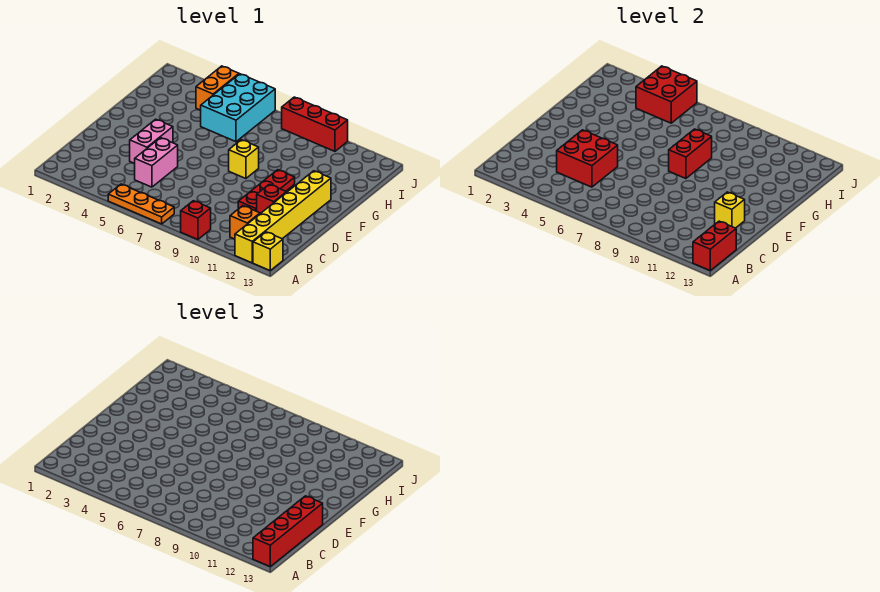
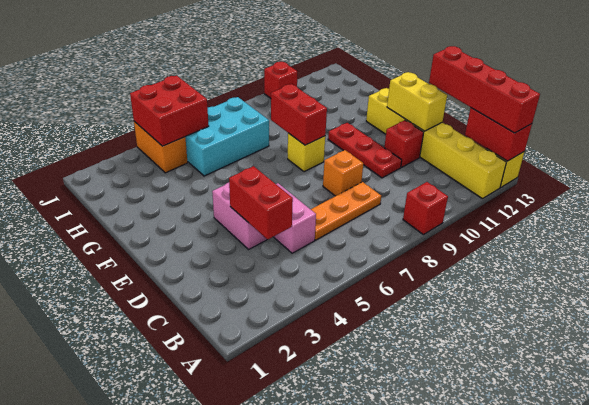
orange 1x3 plate [108,184,174,224] -> orange 1x3 plate moved to [311,182,381,240]
orange 1x1 brick [230,206,260,239] -> orange 1x1 brick moved to [323,150,363,196]
red 2x2 brick [557,130,618,187] -> red 1x2 brick [229,166,293,240]
yellow 1x1 brick [715,192,745,228] -> yellow 1x2 brick [387,72,447,131]
cyan 2x3 brick [201,74,275,142] -> cyan 2x3 brick turned to [185,97,269,176]
red 1x3 brick [282,97,348,151] -> red 1x1 brick [264,62,297,98]

